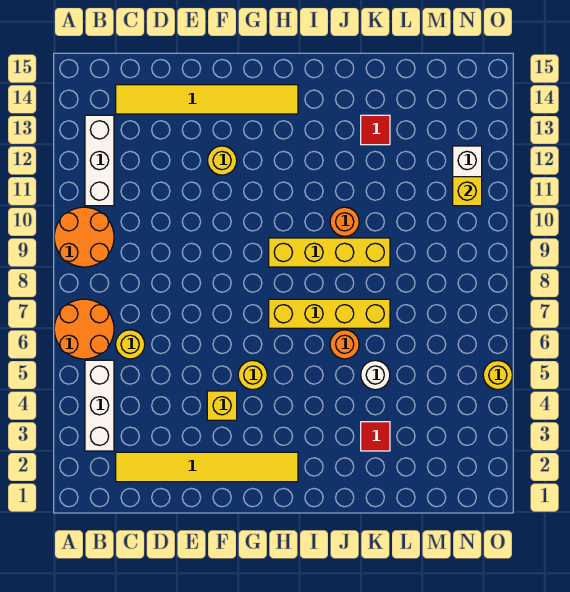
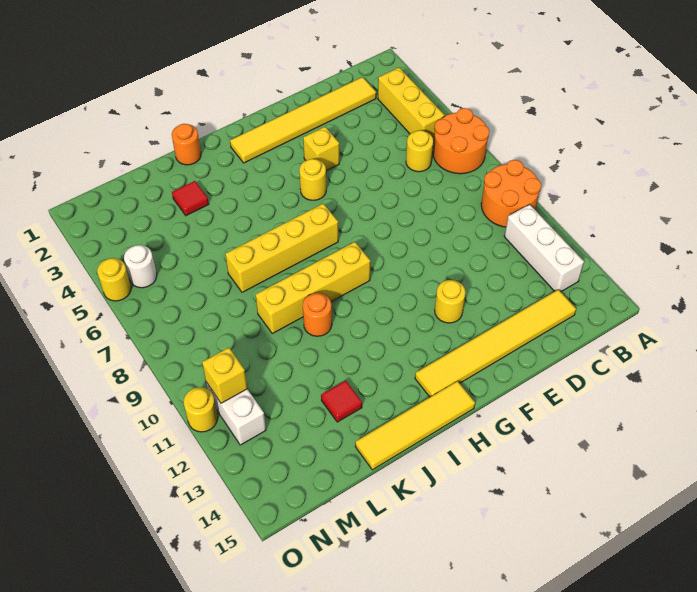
white 1x3 brick [85,360,114,451] -> yellow 1x3 brick [378,67,445,141]
none -> yellow 1x4 tile [355,381,475,470]
orange 1x1 round brick [330,330,359,359] -> orange 1x1 round brick moved to [172,124,201,165]
white 1x1 round brick [361,360,390,390] -> white 1x1 round brick moved to [124,245,157,288]
none -> yellow 1x1 round brick [184,387,218,432]

